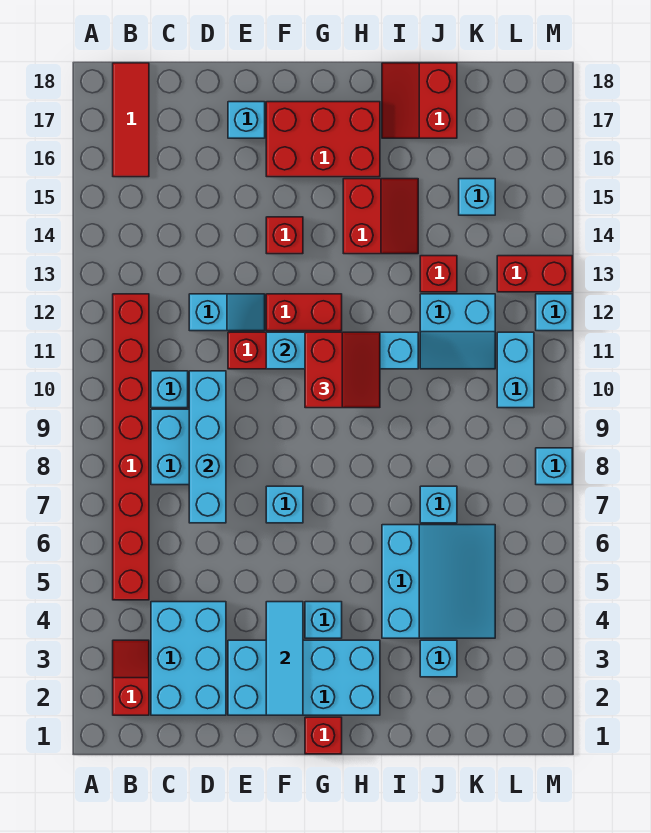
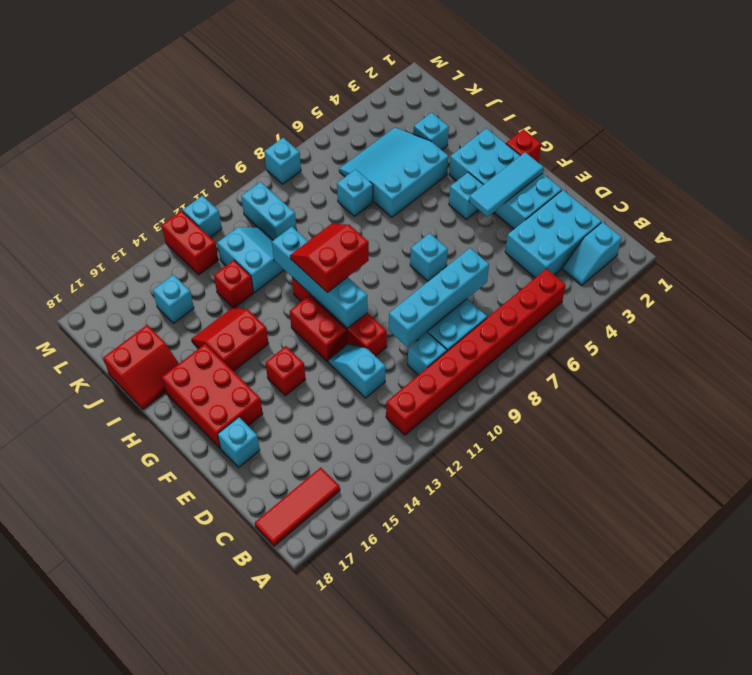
red 1x2 slope [113,640,149,715] -> cyan 1x2 slope [563,222,622,285]
cyan 1x2 brick [497,332,534,408] -> cyan 1x2 brick turned to [241,182,297,240]

